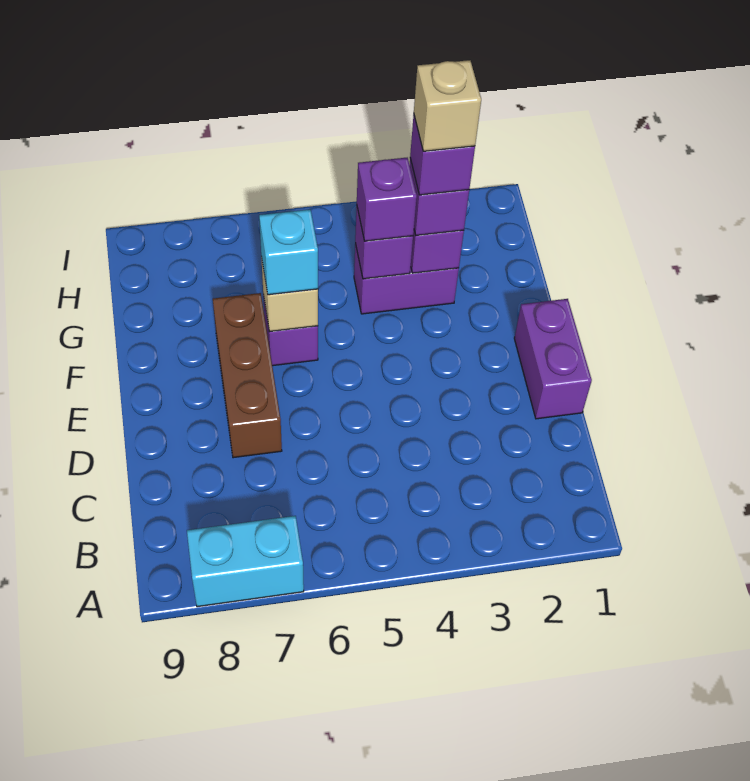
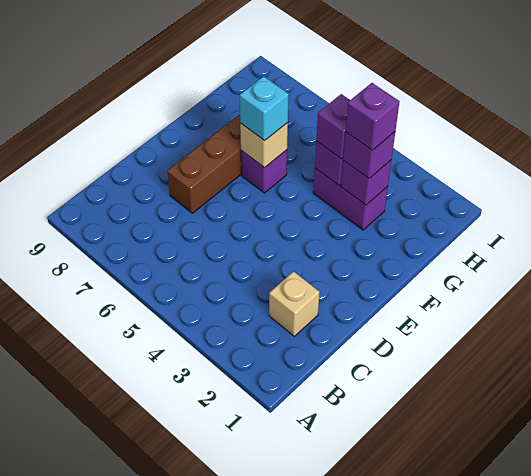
cyan 1x2 brick [187,516,304,607] -> none
purple 1x2 brick [514,299,592,419] -> none
tan 1x1 brick [414,60,481,151] -> tan 1x1 brick moved to [269,271,320,336]

